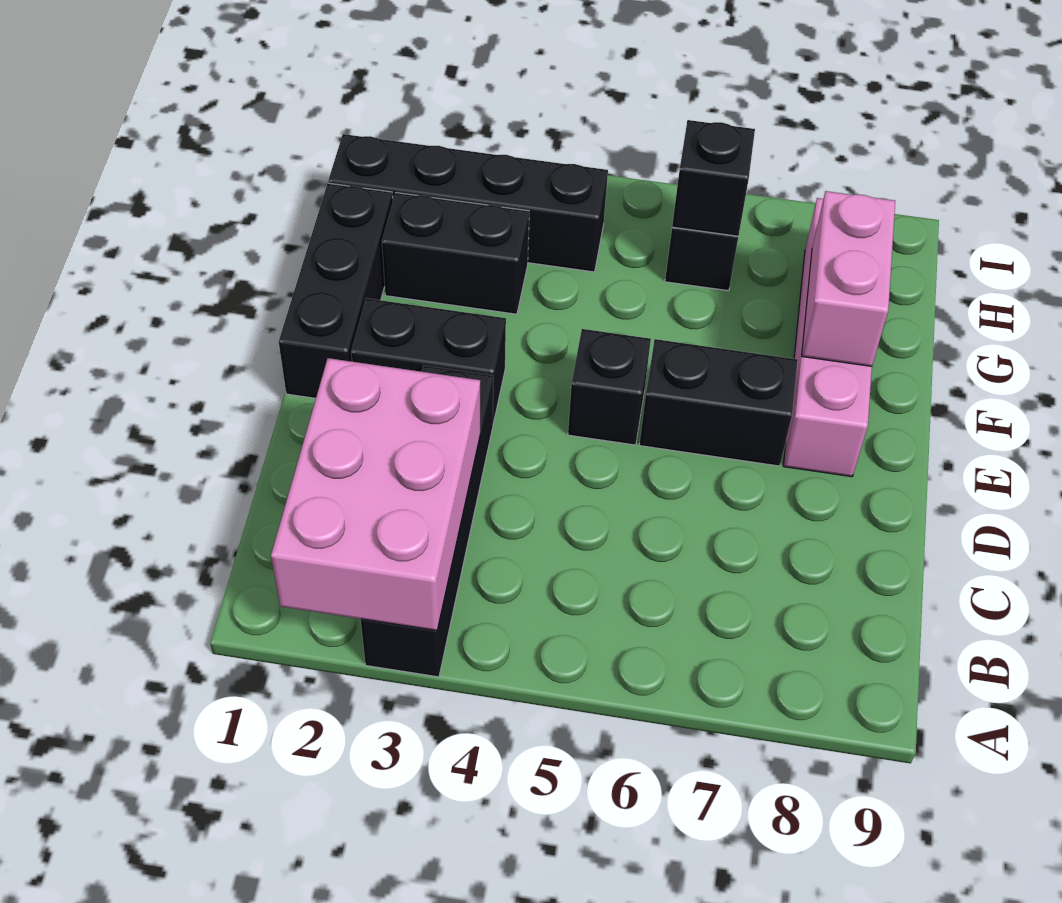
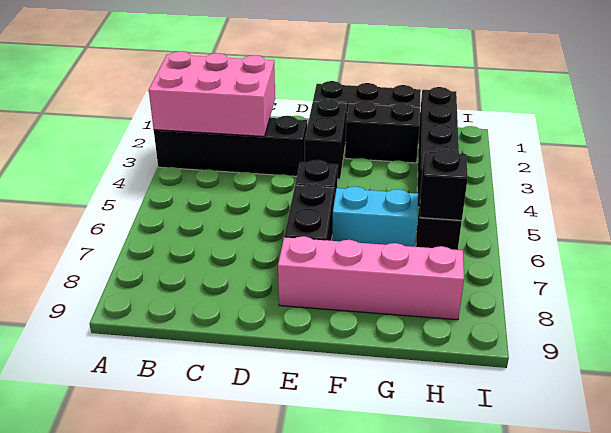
none -> cyan 1x2 brick [332,186,418,247]
pink 1x2 brick [802,191,895,366] -> none
black 1x2 brick [382,193,529,314] -> black 1x2 brick turned to [345,101,420,163]

